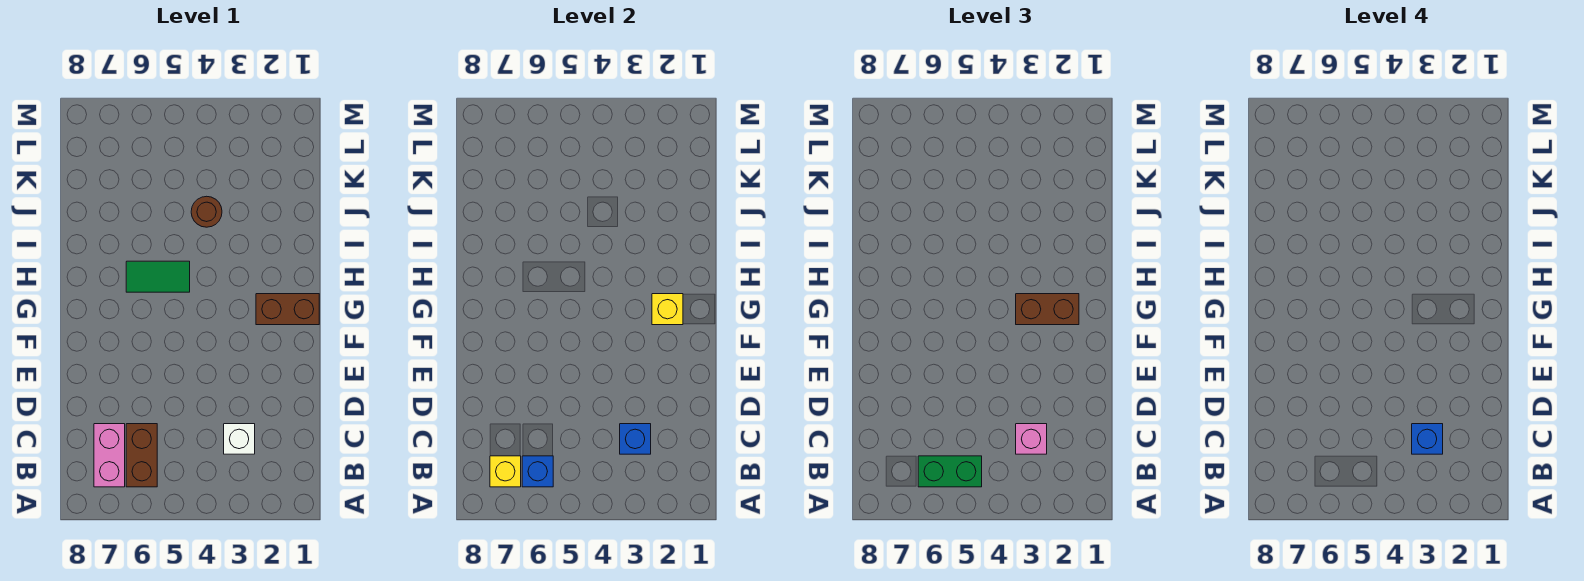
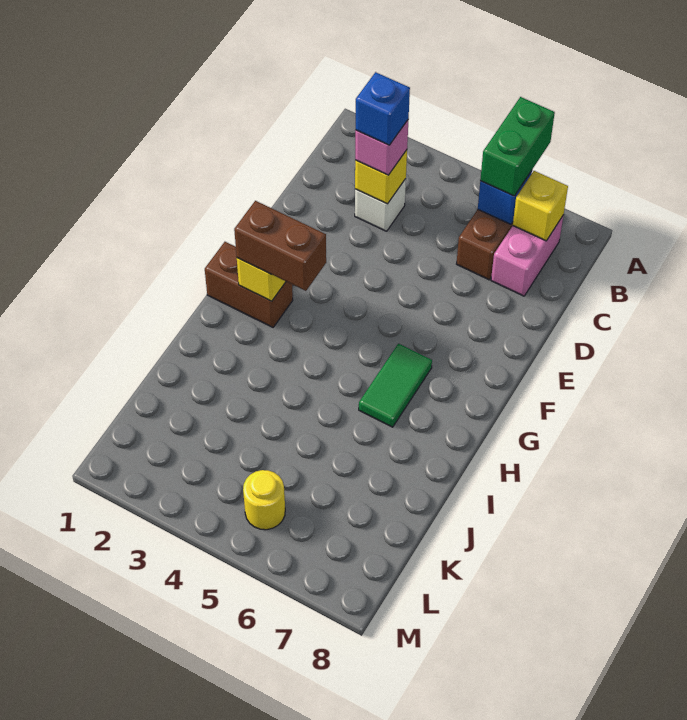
green 1x2 brick [918,456,982,487] -> green 1x2 brick turned to [480,97,555,196]
blue 1x1 brick [620,424,651,454] -> yellow 1x1 brick [355,150,407,204]
green 1x2 tile [126,261,190,292] -> green 1x2 tile turned to [359,344,432,427]
brown 1x1 round brick [191,196,222,227] -> none
none -> yellow 1x1 round brick [243,470,285,530]

